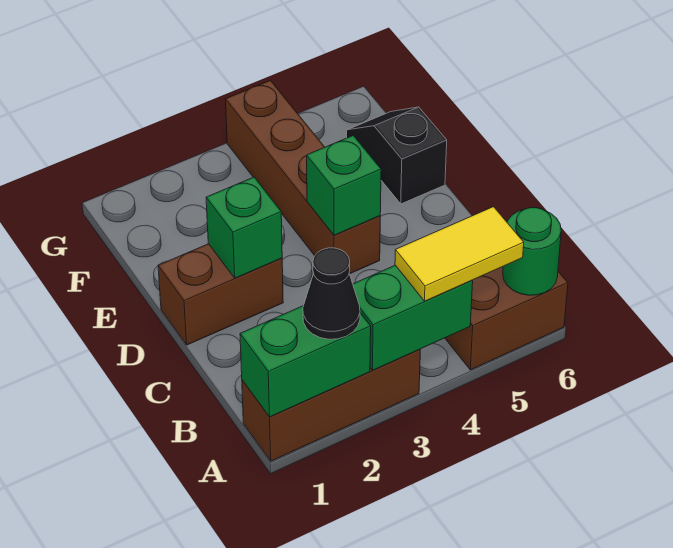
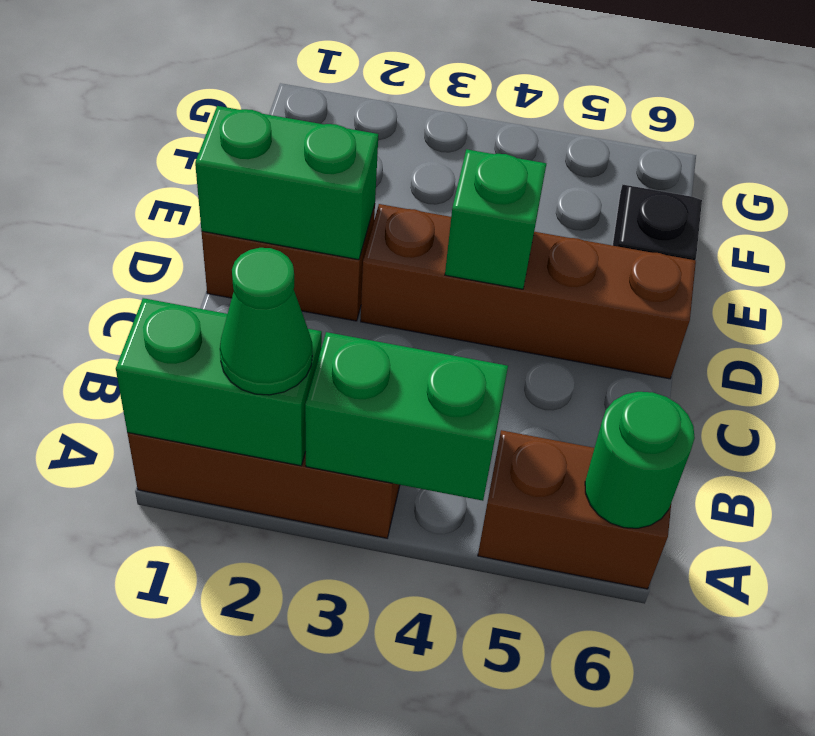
black 1x1 cone [303,248,360,339] -> green 1x1 cone [220,248,312,395]
yellow 1x2 tile [395,207,524,301] -> none
green 1x1 brick [206,177,282,278] -> green 1x2 brick [195,106,378,260]
brown 1x4 brick [225,80,380,274] -> brown 1x4 brick turned to [361,204,696,379]

